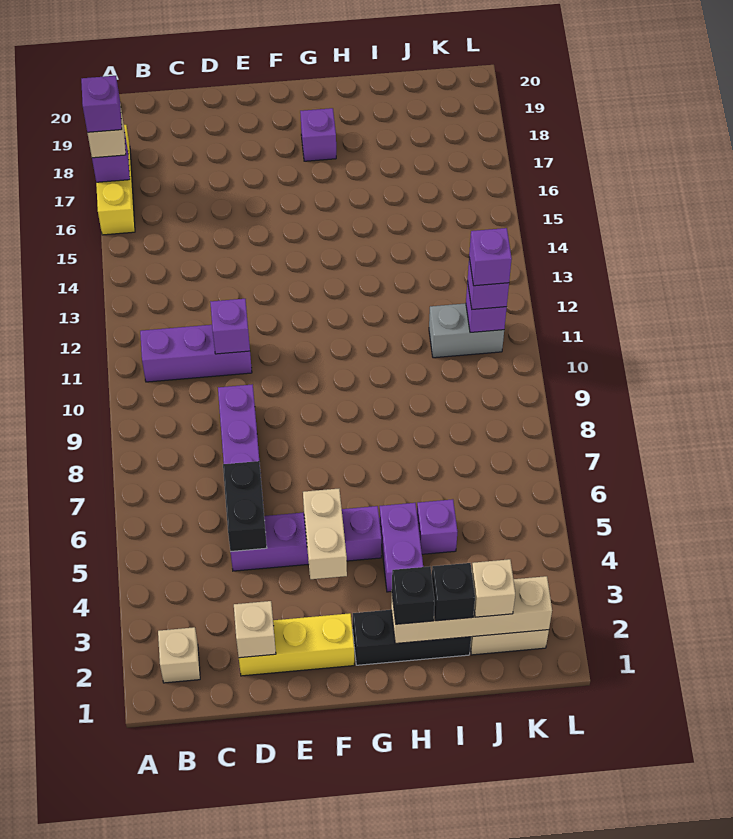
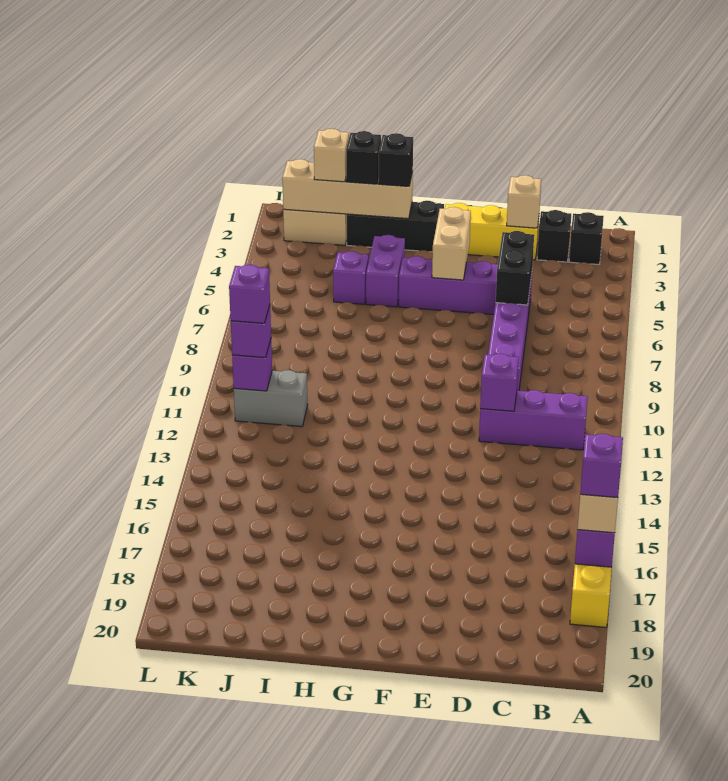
tan 1x1 brick [158,627,200,683] -> black 1x1 brick [569,212,604,264]
none -> black 1x1 brick [537,210,571,262]
purple 1x1 brick [300,108,336,161] -> none

